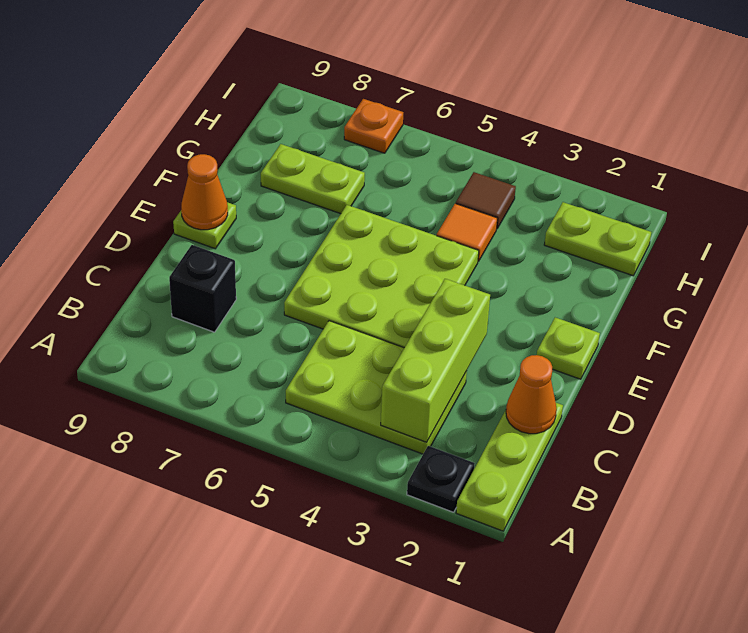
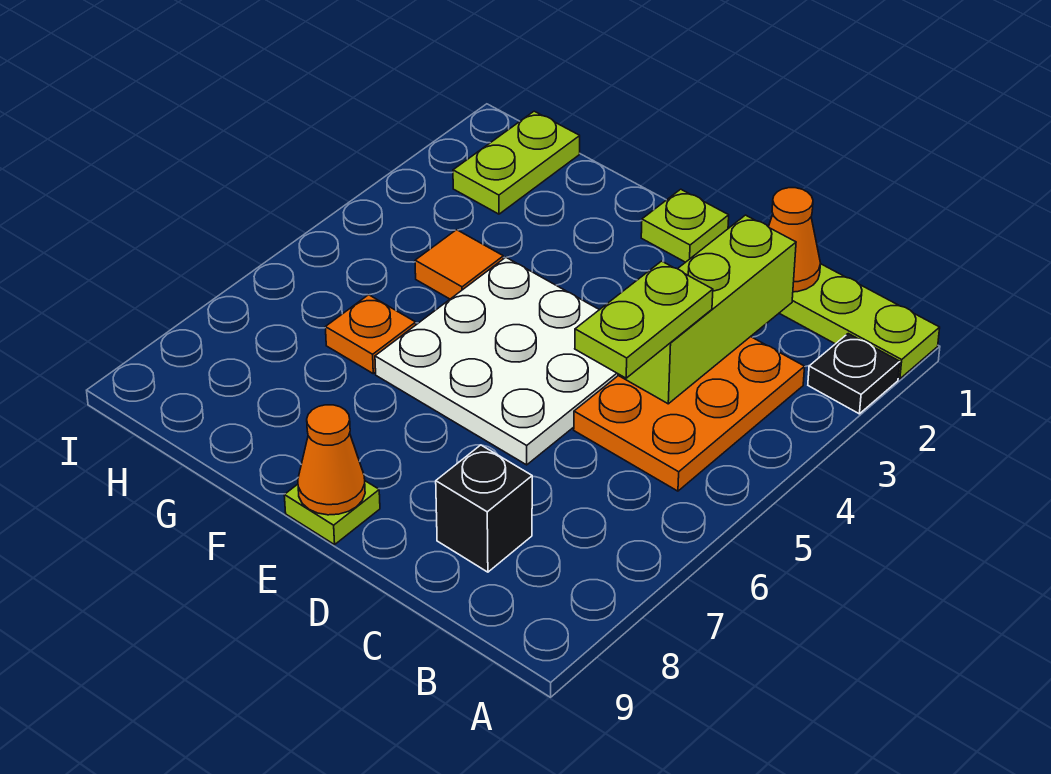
lime 2x3 plate [286,321,467,454] -> orange 2x3 plate [574,337,805,491]
lime 1x3 brick [381,279,490,442] -> lime 1x3 brick turned to [618,215,796,404]
lime 3x3 plate [284,205,479,348] -> white 3x3 plate [375,257,618,465]
lime 1x2 plate [261,144,365,214] -> lime 1x2 plate moved to [575,261,713,378]
brown 1x1 tile [456,172,516,228] -> none
orange 1x1 plate [344,99,403,153] -> orange 1x1 plate moved to [325,295,416,374]

